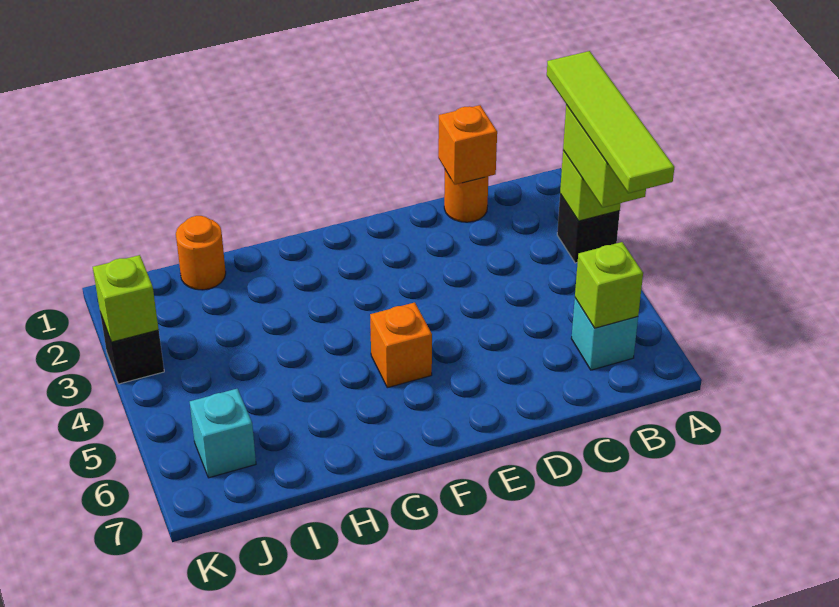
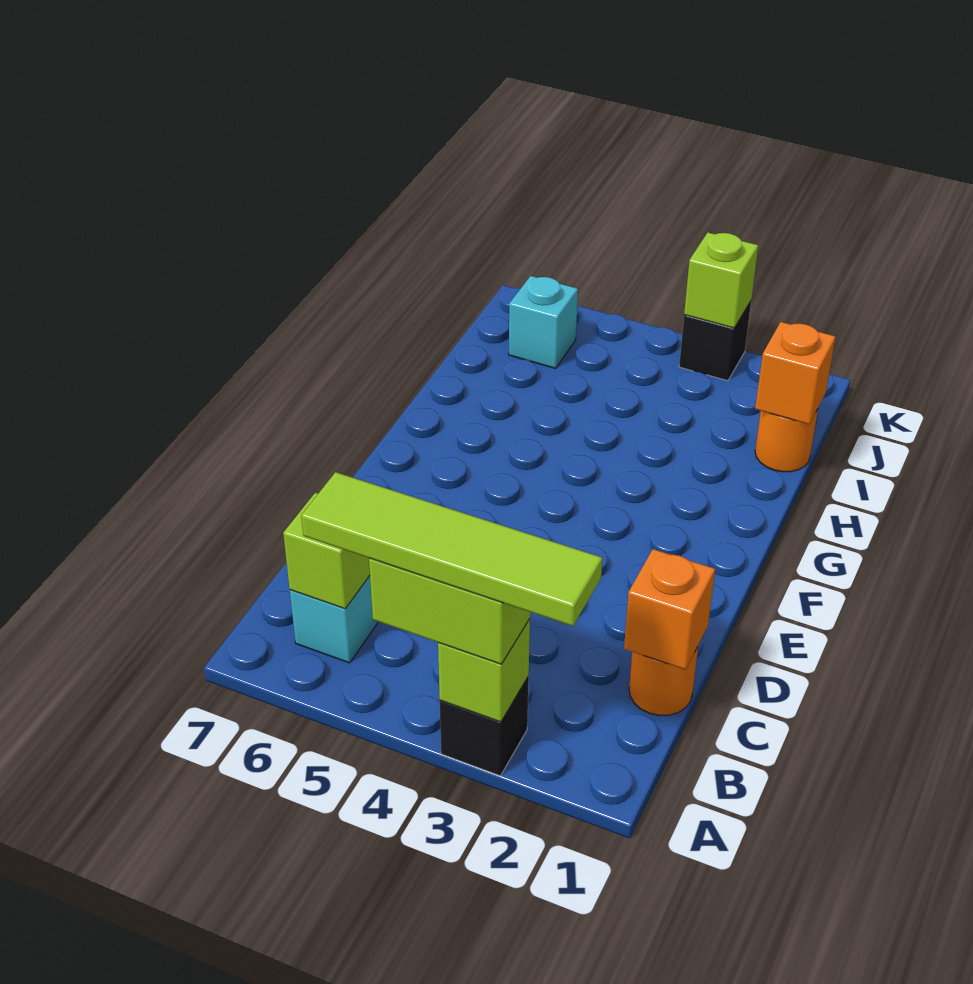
orange 1x1 brick [370,302,432,388] -> orange 1x1 brick moved to [755,322,836,424]

